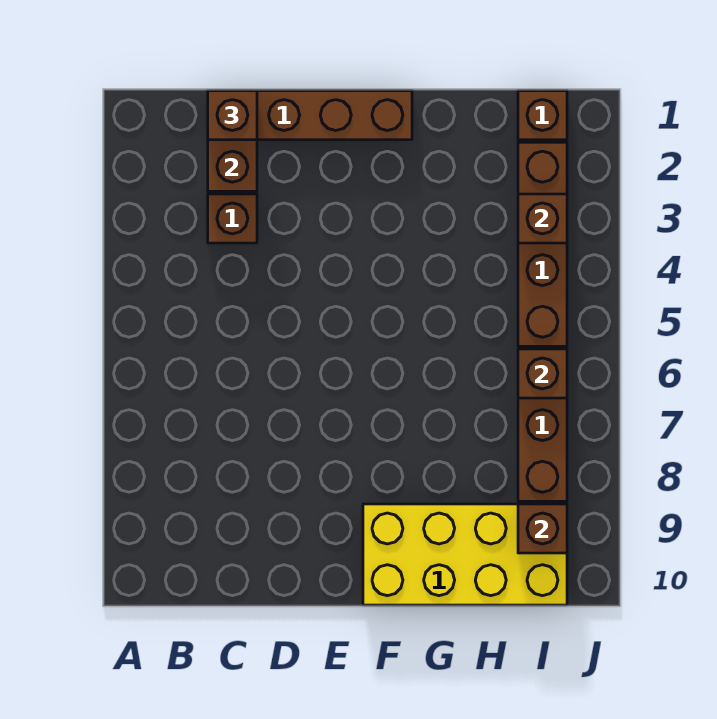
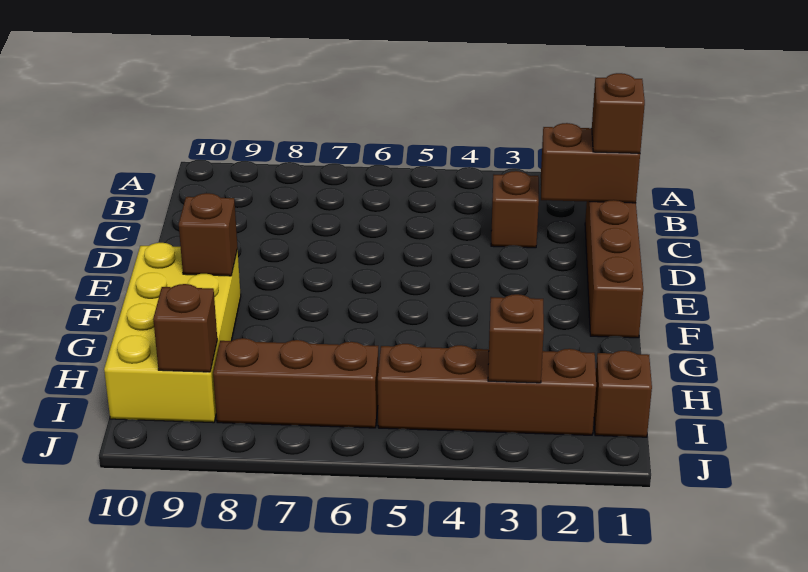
brown 1x1 brick [518,349,567,398] -> brown 1x1 brick moved to [179,193,238,276]

